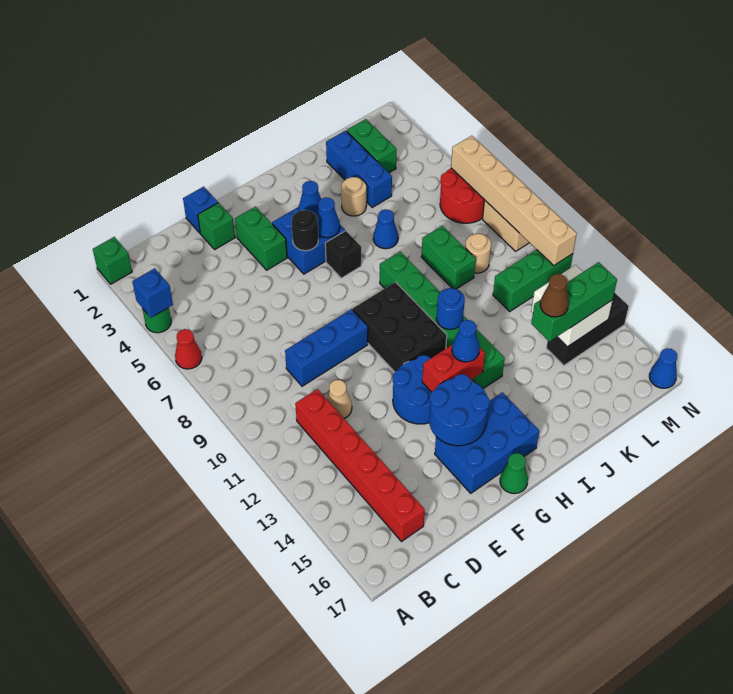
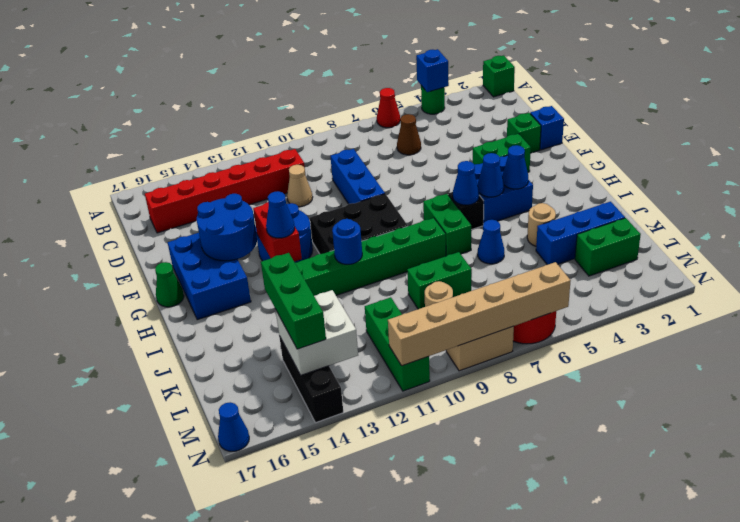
black 1x1 round brick [291,210,318,251] -> none
none -> blue 1x1 cone [453,161,479,205]
none -> green 1x2 brick [423,194,471,256]
brown 1x1 cone [540,274,569,317] -> brown 1x1 cone moved to [397,114,421,155]

